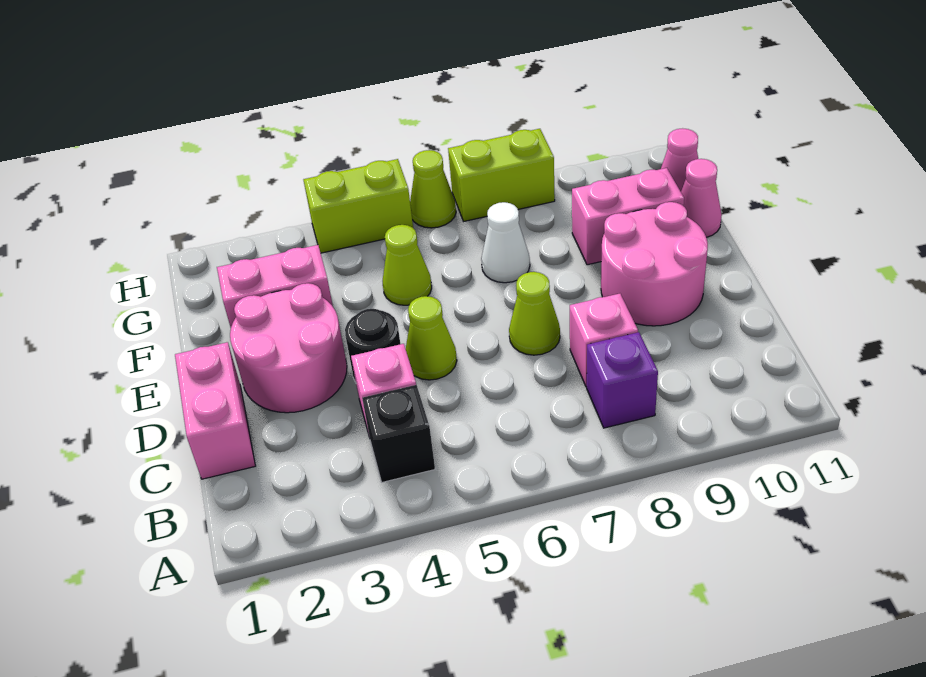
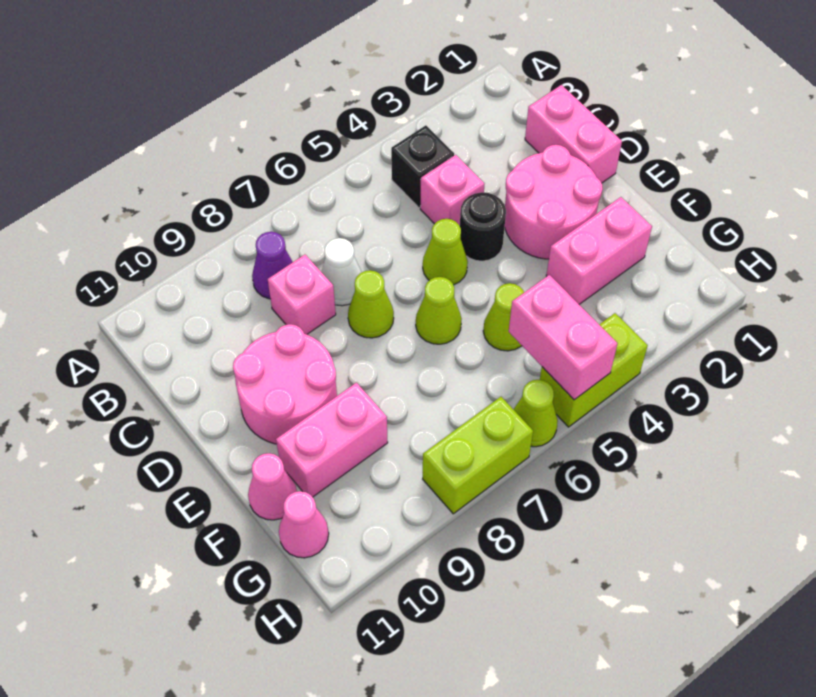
purple 1x1 brick [587,332,658,428] -> purple 1x1 cone [252,232,292,299]
none -> lime 1x1 cone [416,277,462,344]
white 1x1 cone [481,202,530,283] -> white 1x1 cone moved to [321,238,362,306]
none -> pink 1x2 brick [509,275,618,400]

